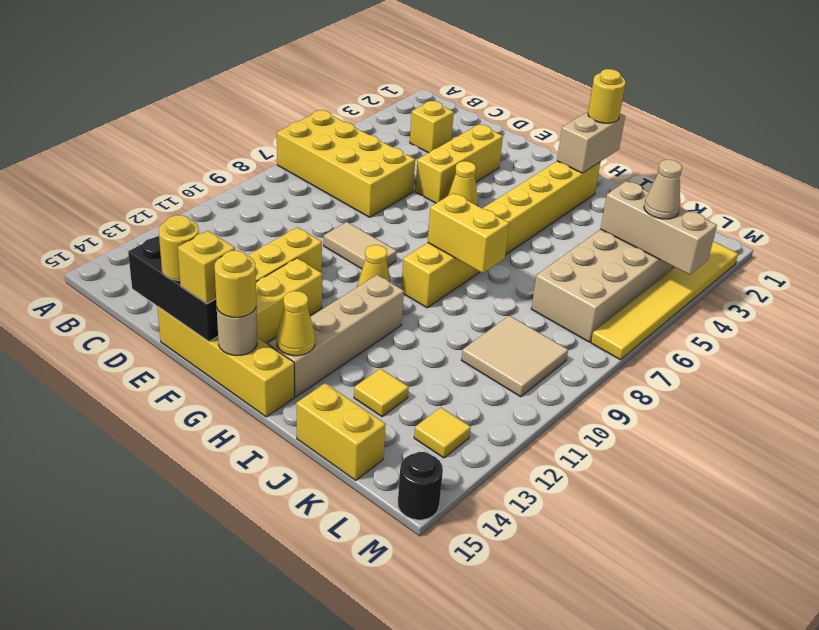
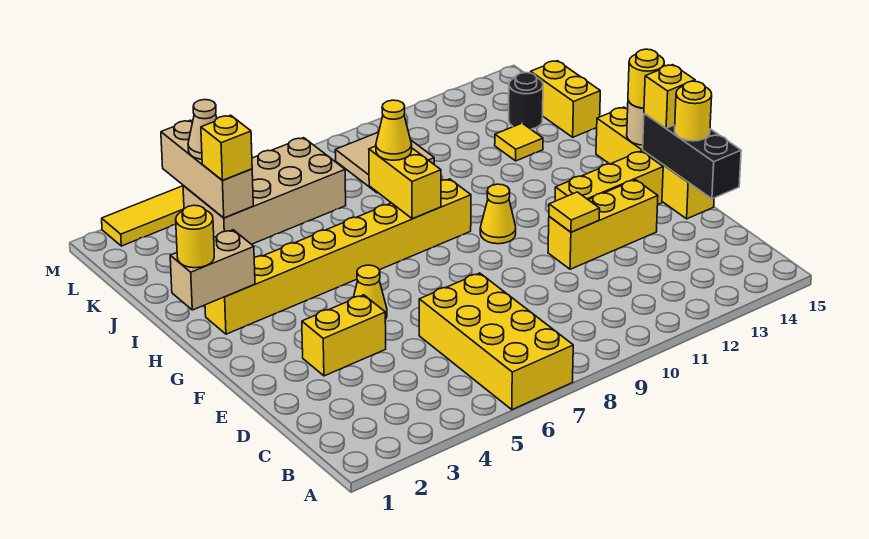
yellow 1x1 brick [410,101,454,153] -> yellow 1x1 brick moved to [201,115,252,180]
yellow 1x3 brick [415,125,503,203] -> yellow 1x2 brick [302,295,386,376]
tan 1x2 tile [324,222,397,269] -> none
tan 1x4 brick [268,275,404,397] -> none
yellow 1x1 cone [277,291,315,356] -> yellow 1x1 cone moved to [376,100,412,160]
yellow 1x1 tile [414,407,471,458] -> yellow 1x1 tile moved to [549,192,600,232]
black 1x1 round brick [398,452,443,520] -> black 1x1 round brick moved to [509,73,543,129]

